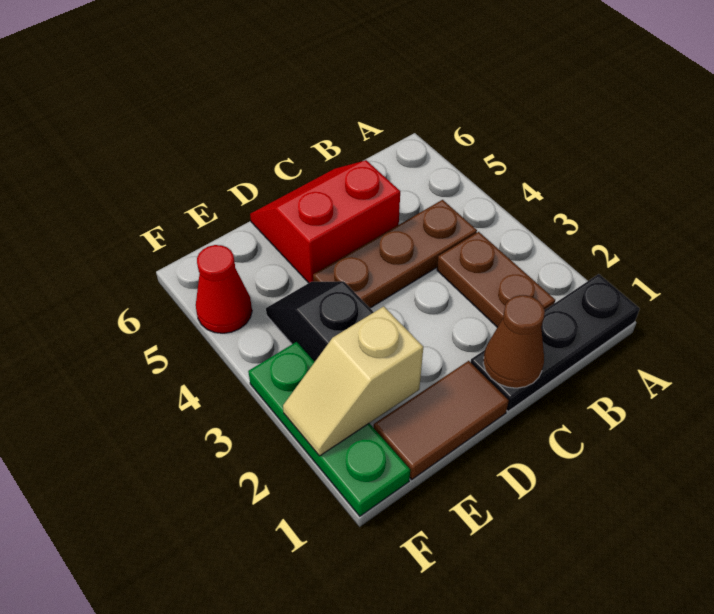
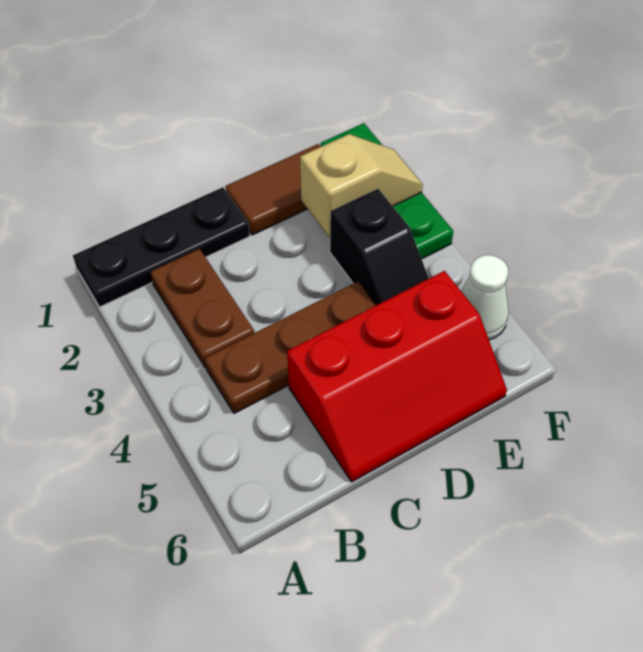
brown 1x1 cone [483,295,545,388] -> none
red 2x2 slope [250,160,400,283] -> red 2x3 slope [287,271,507,482]
red 1x1 cone [196,245,252,333] -> white 1x1 cone [461,255,509,340]

